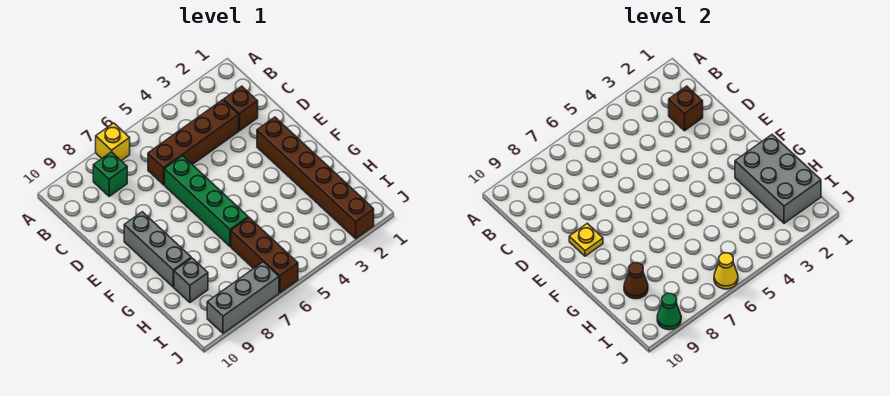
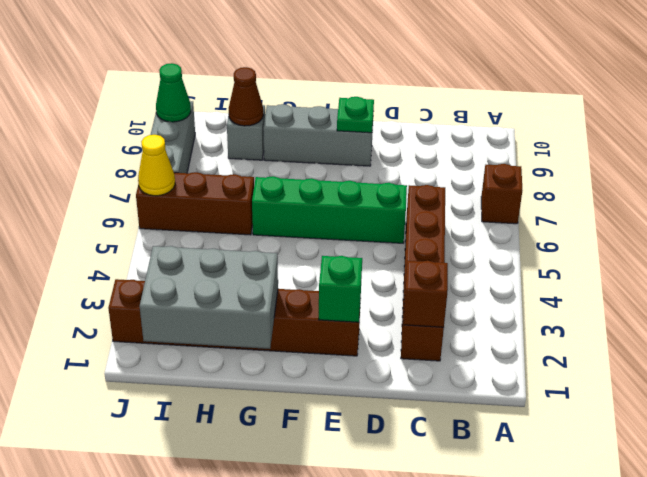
yellow 1x1 brick [96,123,130,161] -> brown 1x1 brick [481,164,522,224]
green 1x1 brick [93,152,127,196] -> green 1x1 brick moved to [319,256,362,322]
yellow 1x1 plate [569,223,603,256] -> green 1x1 plate [337,97,374,133]

